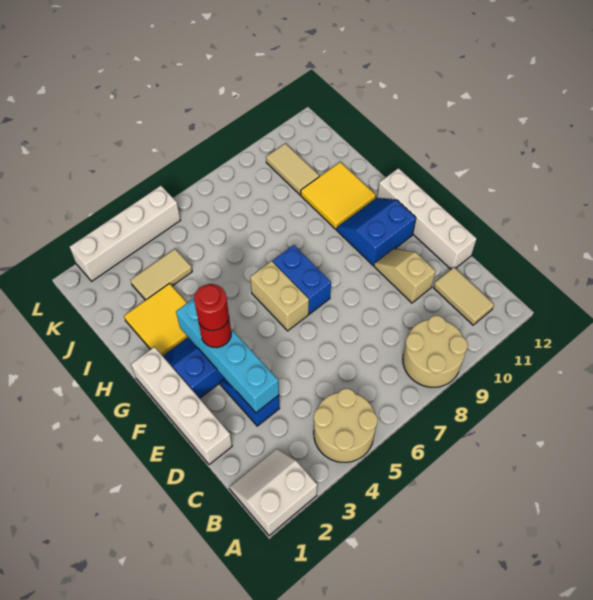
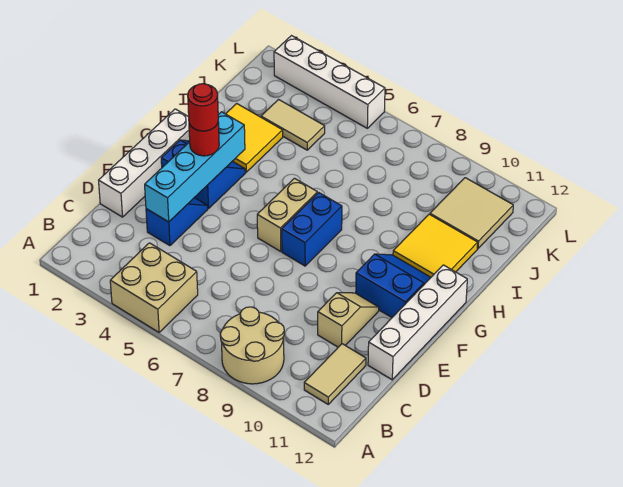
white 2x2 slope [229,449,317,536] -> none
tan 2x2 round brick [314,389,378,462] -> tan 2x2 brick [110,243,198,332]
tan 1x2 tile [266,143,319,195] -> tan 2x2 tile [430,178,513,249]

